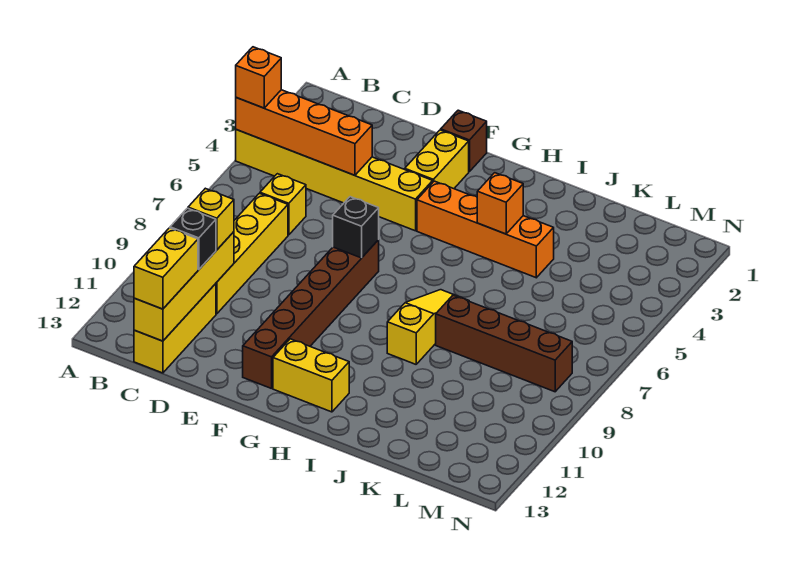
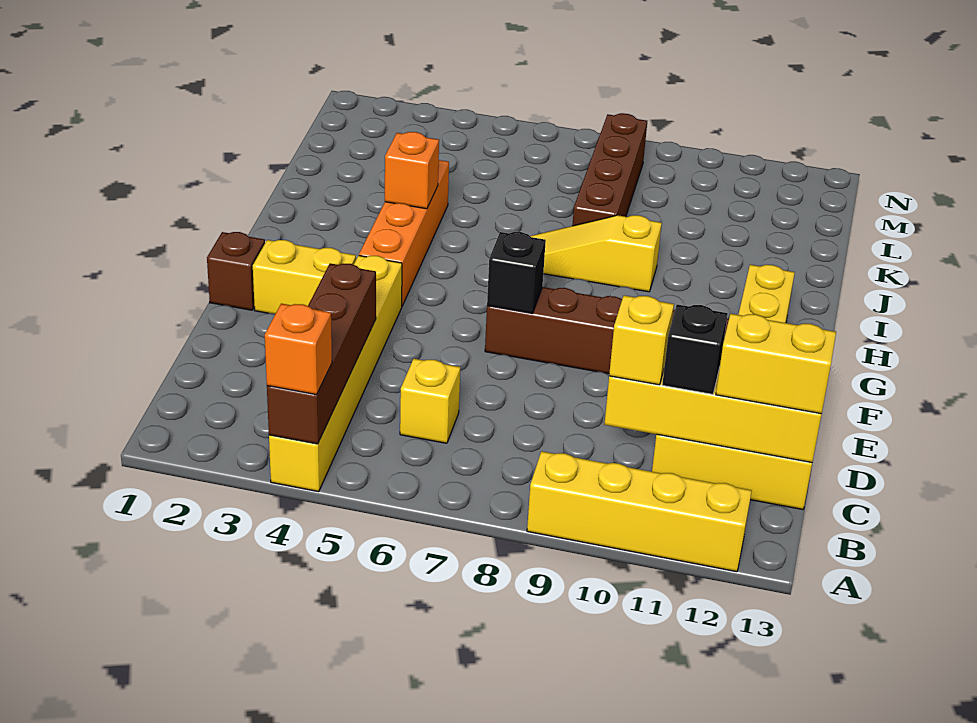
orange 1x4 brick [236,90,372,175] -> brown 1x4 brick [267,263,376,444]
yellow 1x4 brick [216,193,288,314] -> yellow 1x4 brick moved to [527,451,752,572]

